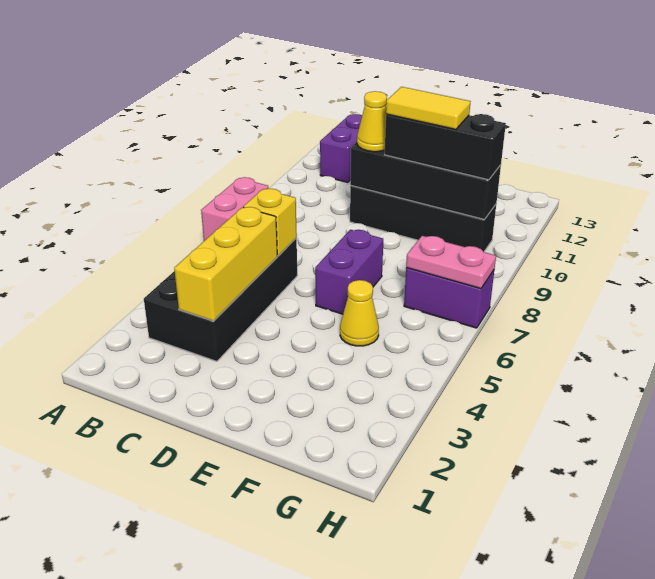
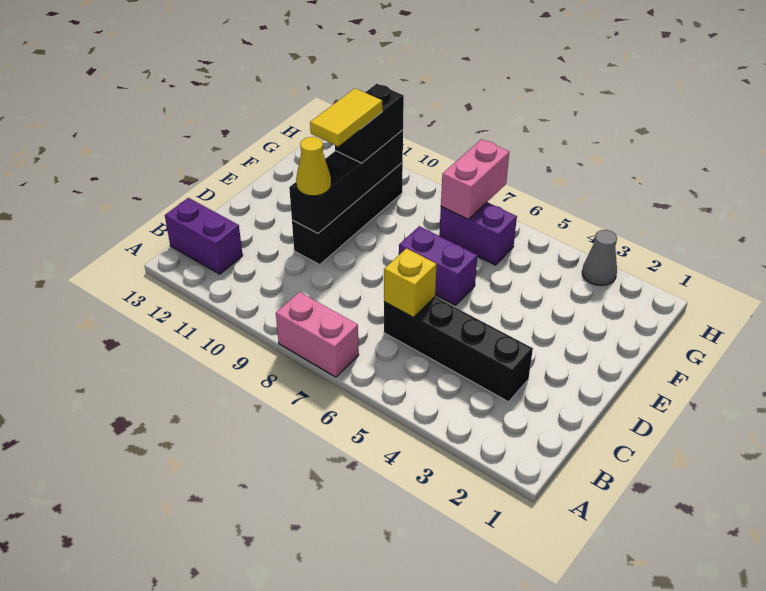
black 2x4 brick [144,238,297,361] -> black 1x4 brick [384,297,533,402]
yellow 1x3 brick [174,207,277,321] -> none
black 1x3 brick [385,114,506,180] -> black 1x2 brick [335,84,404,163]
yellow 1x1 cone [340,280,379,346] -> none
purple 1x2 brick [404,268,494,328] -> purple 1x2 brick turned to [439,202,517,265]
pink 1x2 plate [406,236,496,288] -> pink 1x2 brick [441,139,509,219]
none -> grey 1x1 cone [582,230,617,286]

